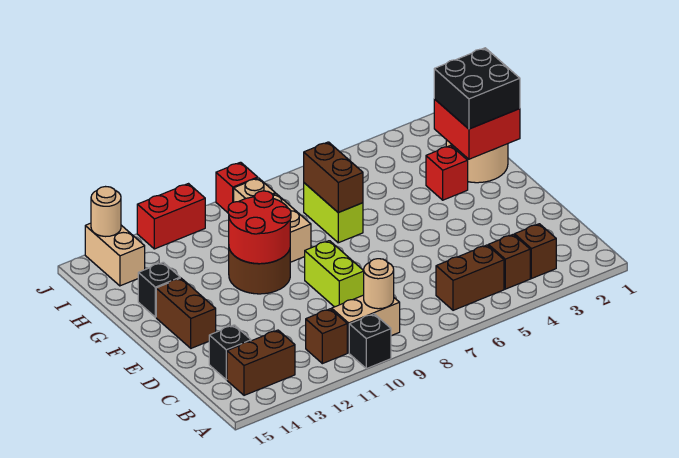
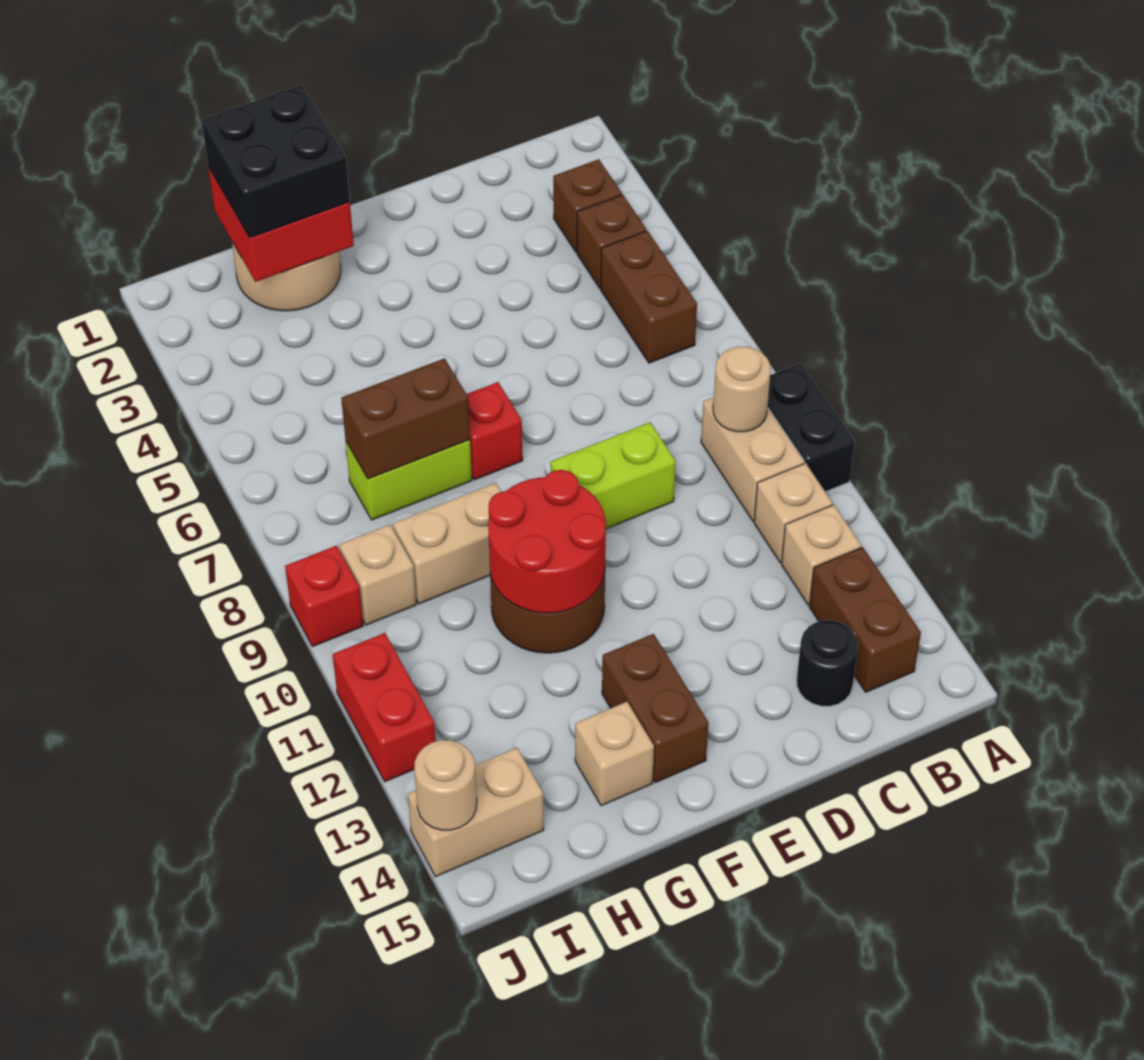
black 1x1 brick [349,314,391,369] -> black 1x2 brick [768,363,855,492]
brown 1x1 brick [306,309,347,364] -> tan 1x1 brick [754,463,833,563]
none -> tan 1x1 brick [782,505,861,605]
black 1x1 brick [209,325,251,380] -> black 1x1 round brick [797,620,858,706]
brown 1x2 brick [156,278,216,348] -> brown 1x2 brick turned to [602,634,708,783]
red 1x1 brick [426,145,468,200] -> red 1x1 brick moved to [467,382,523,480]
black 1x1 brick [138,262,180,317] -> tan 1x1 brick [575,702,654,806]

